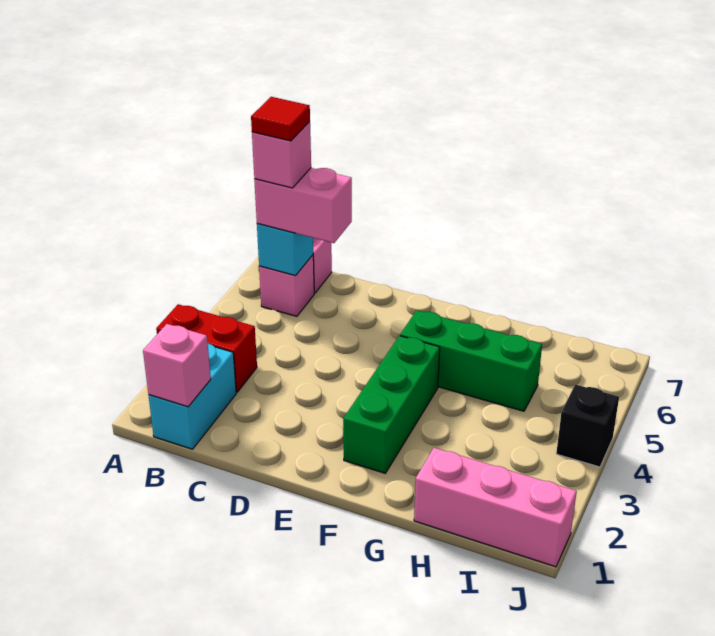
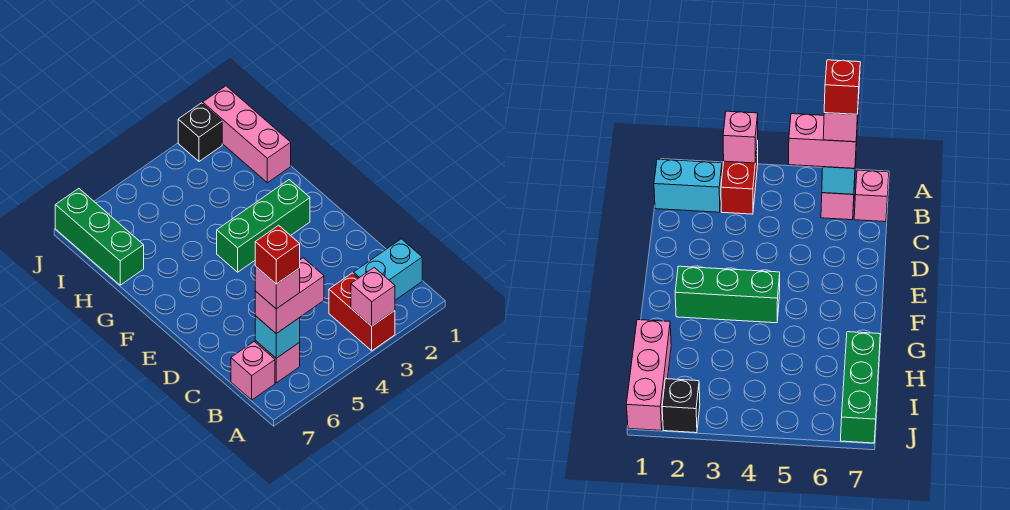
pink 1x1 brick [143,324,211,407] -> pink 1x1 brick moved to [351,268,395,326]
pink 1x2 brick [254,168,352,243] -> pink 1x2 brick turned to [255,258,324,334]
red 1x1 tile [251,97,310,141] -> red 1x1 brick [255,225,300,284]
green 1x3 brick [400,310,542,411] -> green 1x3 brick moved to [55,189,144,285]
black 1x1 brick [556,384,619,467] -> black 1x1 brick moved to [178,103,222,161]

